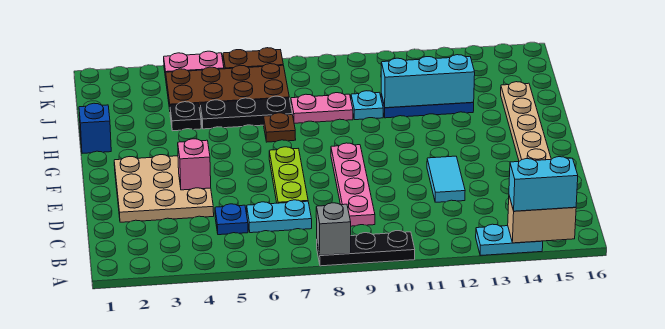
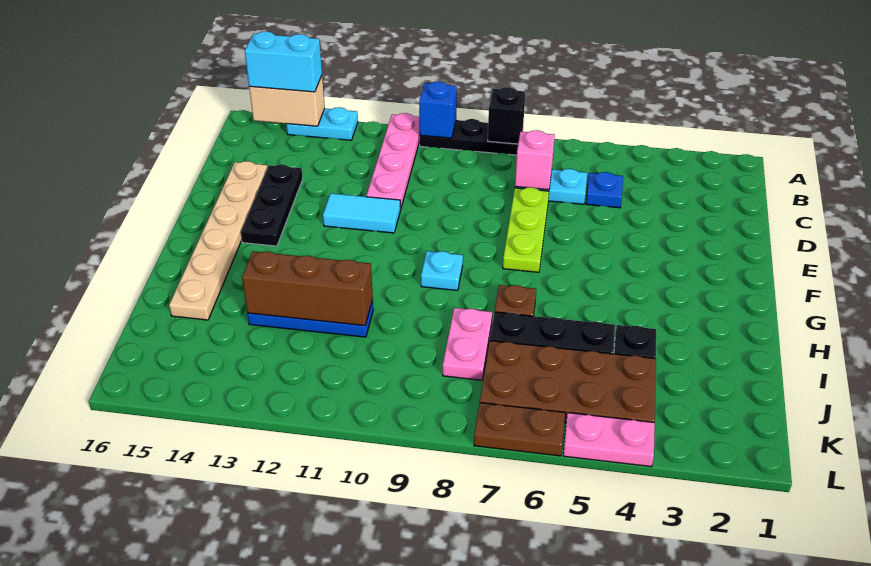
grey 1x1 brick [316,203,351,255] -> black 1x1 brick [488,87,525,144]
pink 1x4 plate [331,143,375,226] -> pink 1x4 plate moved to [366,113,420,210]
tan 3x3 plate [114,155,214,222] -> none
cyan 1x2 tile [427,156,465,202] -> cyan 1x2 tile turned to [323,193,400,233]
none -> black 1x3 plate [241,164,303,246]
pink 1x1 brick [178,139,211,190] -> pink 1x1 brick moved to [515,130,555,190]
blue 1x1 brick [79,103,111,153] -> blue 1x1 brick moved to [419,81,457,138]
pink 1x2 plate [291,93,353,123] -> pink 1x2 plate turned to [443,308,492,380]
cyan 1x1 plate [351,91,383,120] -> cyan 1x1 plate moved to [421,251,463,290]
cyan 1x3 brick [381,55,475,108] -> brown 1x3 brick [242,251,373,326]

